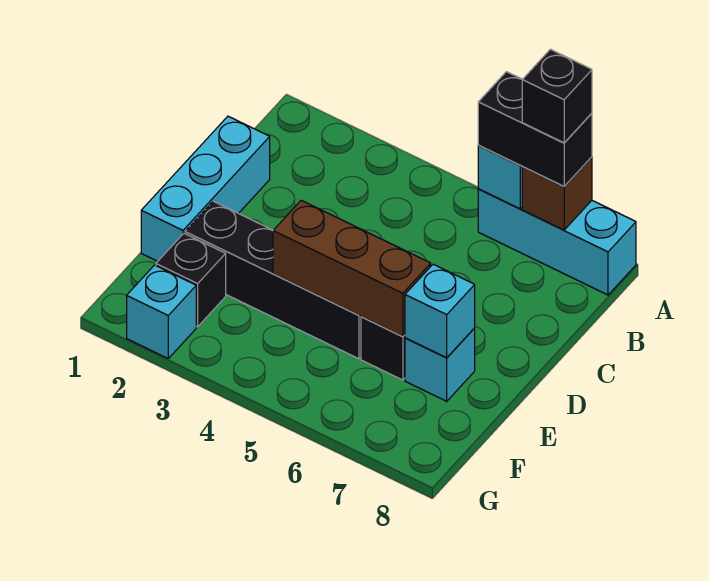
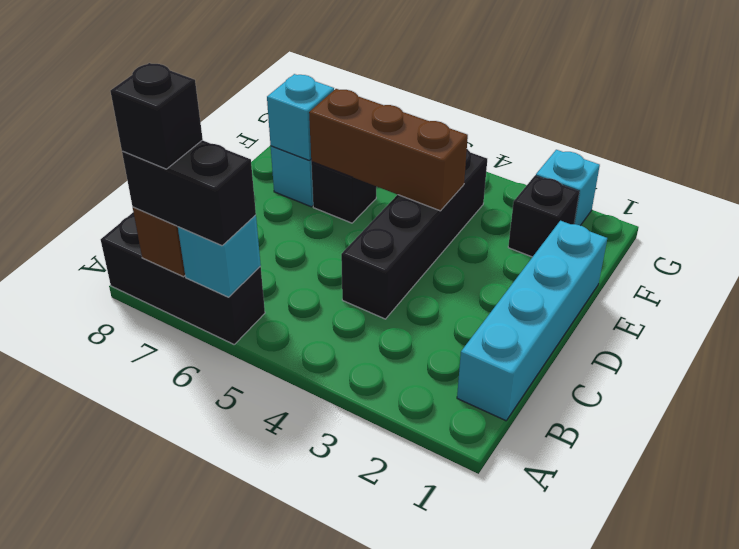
cyan 1x3 brick [478,189,636,295] -> black 1x3 brick [101,212,265,344]
cyan 1x3 brick [141,116,270,261] -> cyan 1x4 brick [457,221,607,421]
black 1x4 brick [185,201,361,359] -> black 1x4 brick turned to [341,149,487,319]

